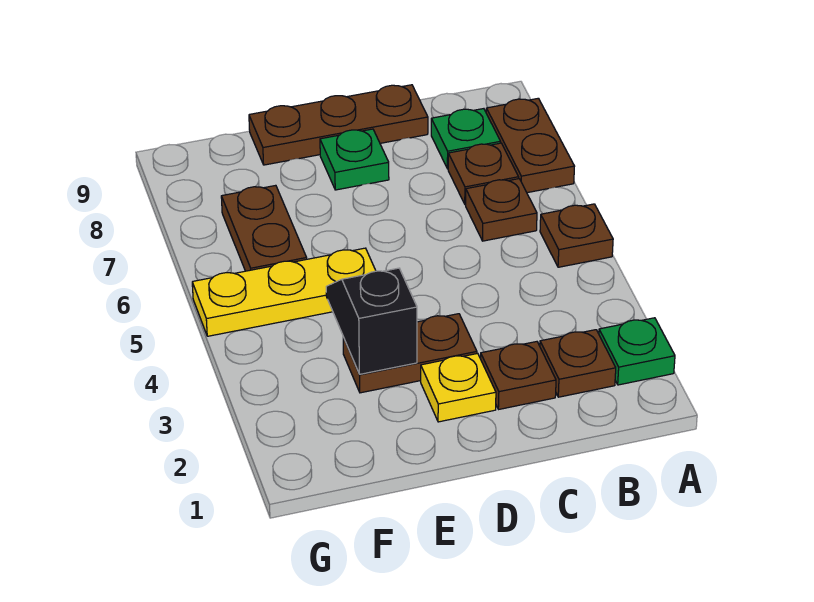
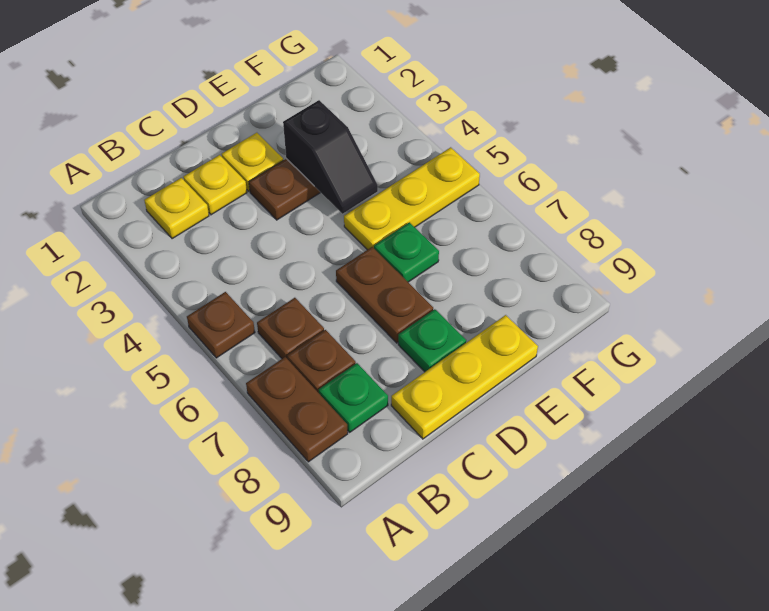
green 1x1 plate [599,318,675,385] -> green 1x1 plate moved to [374,222,439,282]
brown 1x1 plate [540,330,616,397] -> yellow 1x1 plate [144,178,209,239]
brown 1x1 plate [481,342,556,409] -> yellow 1x1 plate [183,155,247,215]
brown 1x3 plate [249,85,428,165] -> yellow 1x3 plate [391,315,538,439]
brown 1x2 plate [221,185,307,271] -> brown 1x2 plate moved to [336,247,433,343]

